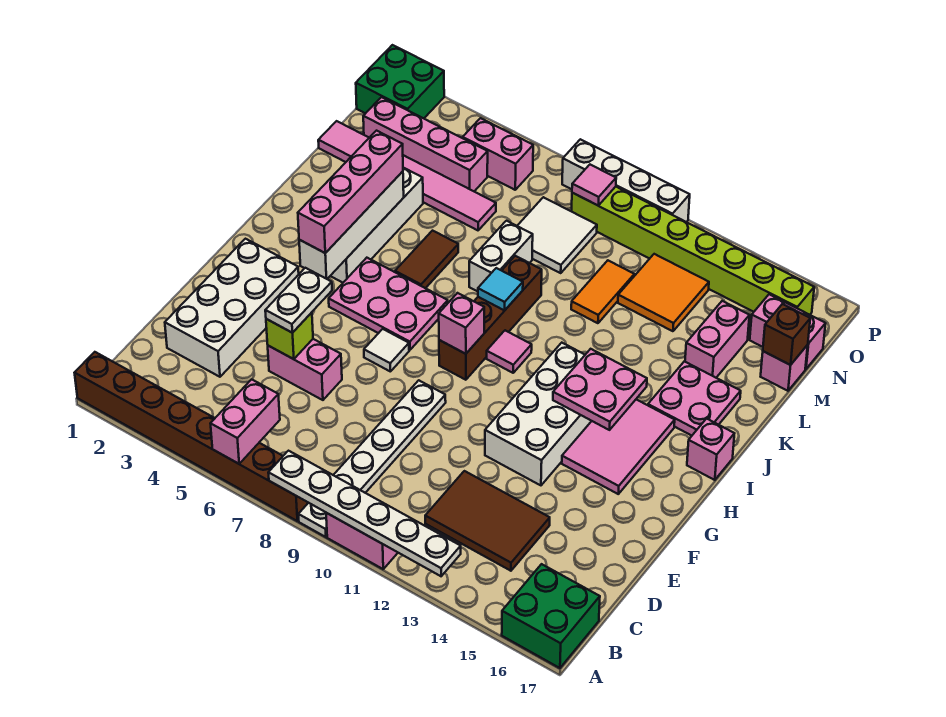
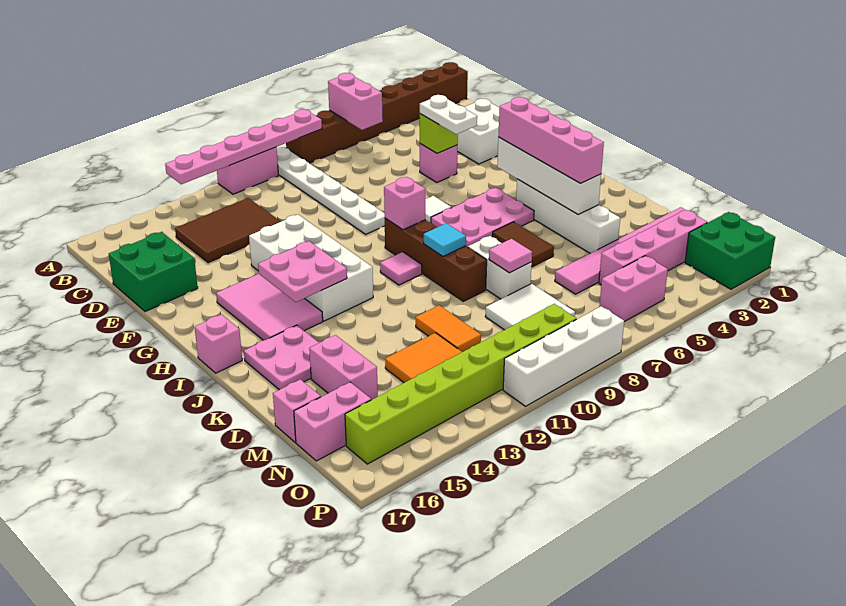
white 1x6 plate [268,451,461,576] -> pink 1x6 plate [165,109,322,184]
green 2x2 brick [502,564,600,668] -> green 2x2 brick moved to [109,232,198,312]
white 2x4 brick [165,239,299,377] -> white 2x2 brick [457,99,499,164]
pink 1x2 brick [268,339,342,400] -> pink 1x1 brick [420,144,457,182]
brown 1x1 brick [763,304,810,365] -> none
pink 1x1 tile [572,165,616,206] -> pink 1x1 tile moved to [489,239,532,273]

